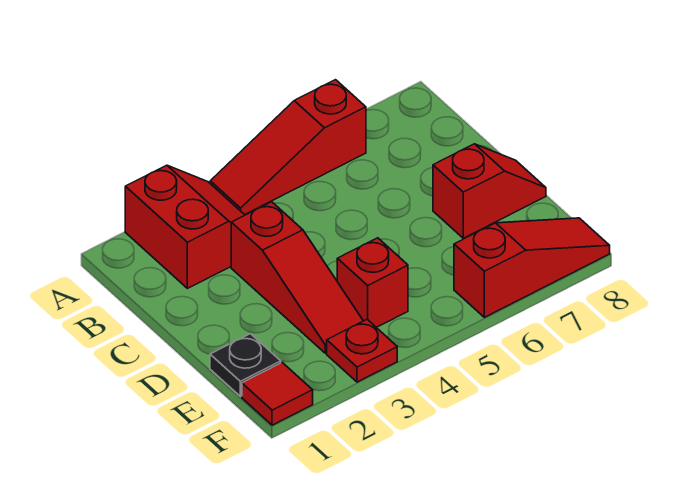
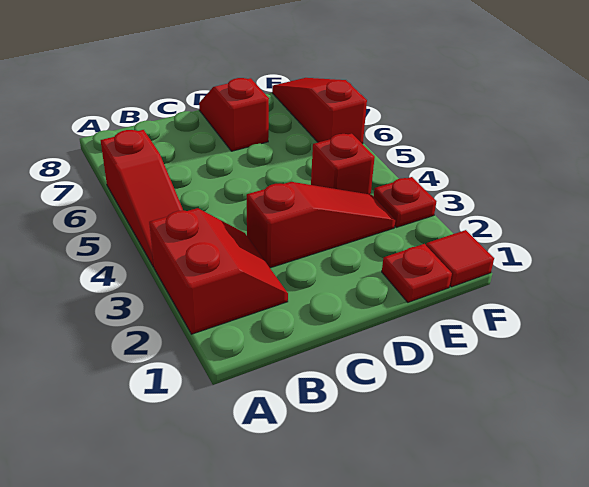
red 2x2 slope [125,165,245,288] -> red 2x2 slope turned to [149,208,288,334]
black 1x1 plate [210,334,281,396] -> red 1x1 plate [382,244,452,302]

